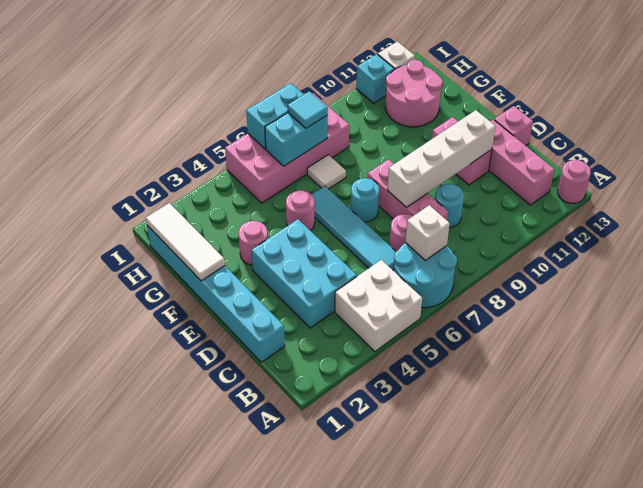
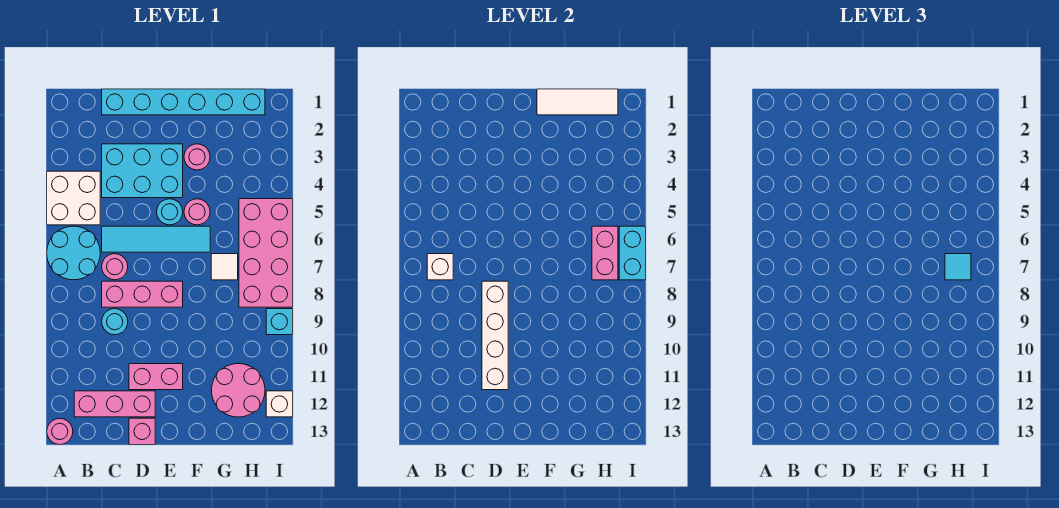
cyan 1x1 round brick [351,178,379,222] -> cyan 1x1 round brick moved to [157,199,183,225]
cyan 1x2 brick [265,113,328,166] -> pink 1x2 brick [592,226,618,280]
cyan 1x1 brick [356,54,394,103] -> cyan 1x1 brick moved to [266,309,293,335]

